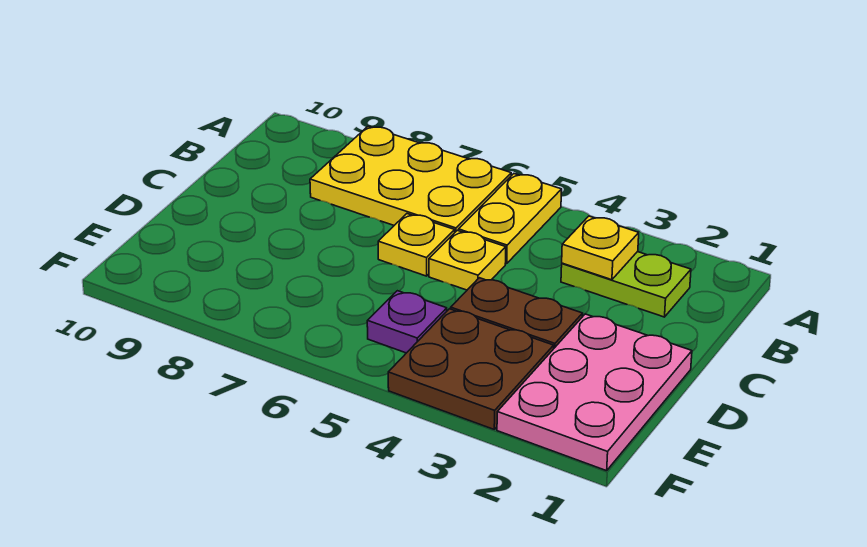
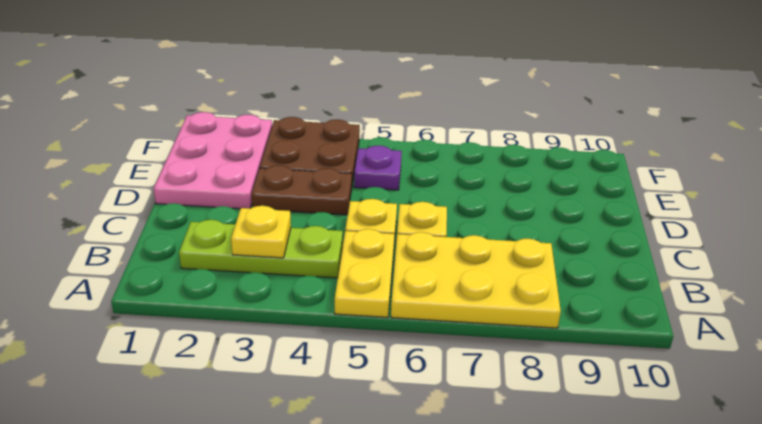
lime 1x2 plate [561,252,691,317] -> lime 1x3 plate [179,220,343,278]

